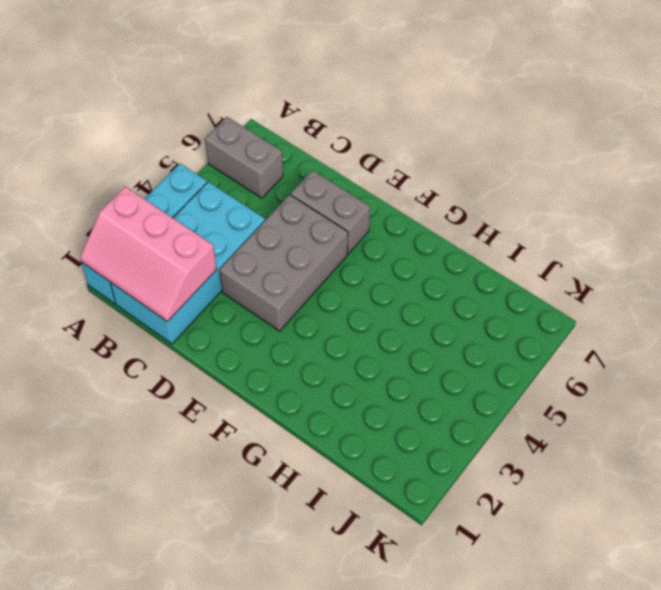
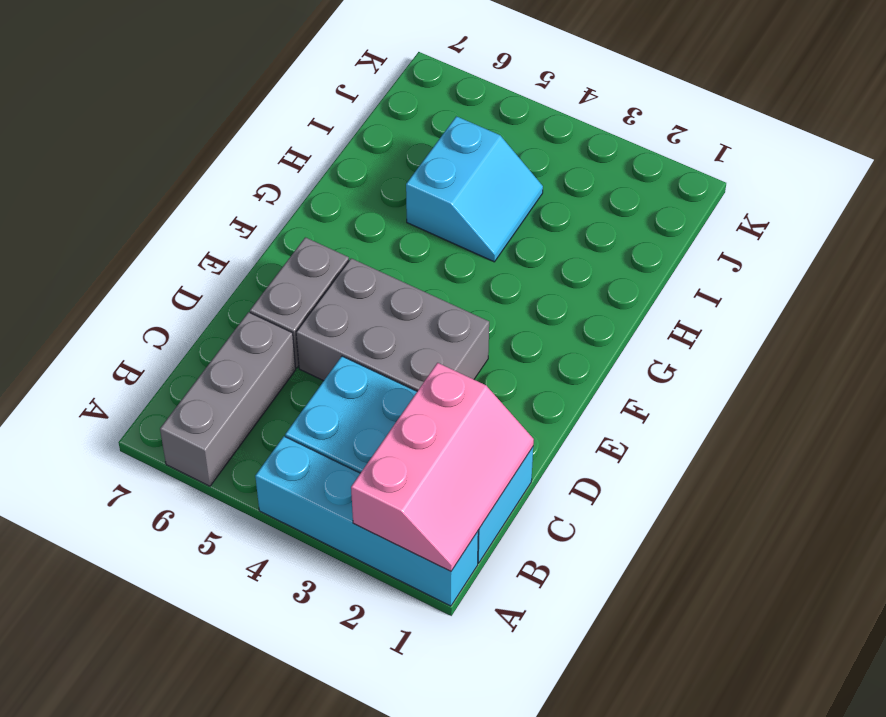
grey 1x2 brick [205,117,283,198] -> grey 1x3 brick [160,312,296,486]
none -> cyan 2x2 slope [406,116,543,262]

